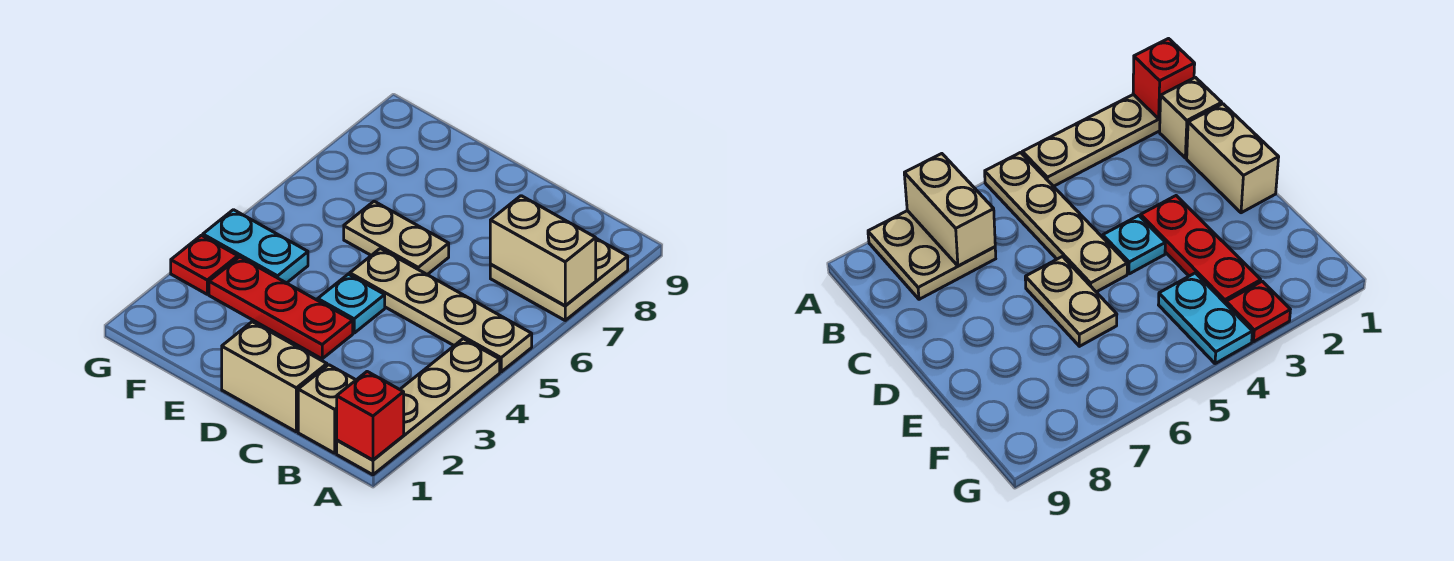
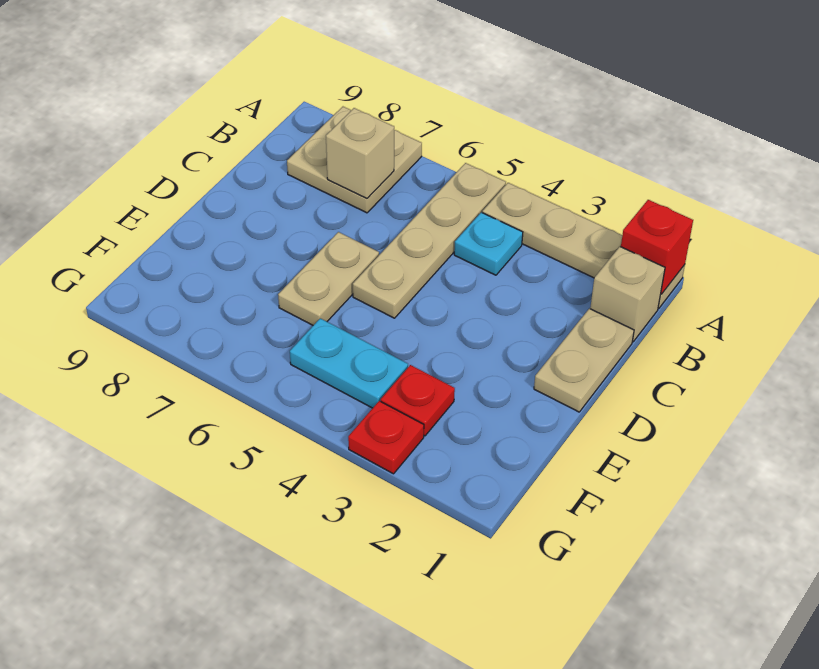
tan 1x2 brick [490,196,596,306] -> tan 1x1 brick [326,108,394,198]
tan 1x2 brick [222,322,327,432] -> tan 1x2 plate [534,308,634,412]
red 1x3 plate [209,257,353,359] -> red 1x1 plate [381,365,455,436]
cyan 1x1 plate [318,274,385,333] -> cyan 1x1 plate moved to [454,212,523,275]
cyan 1x2 plate [203,210,308,283] -> cyan 1x2 plate turned to [290,318,408,408]

